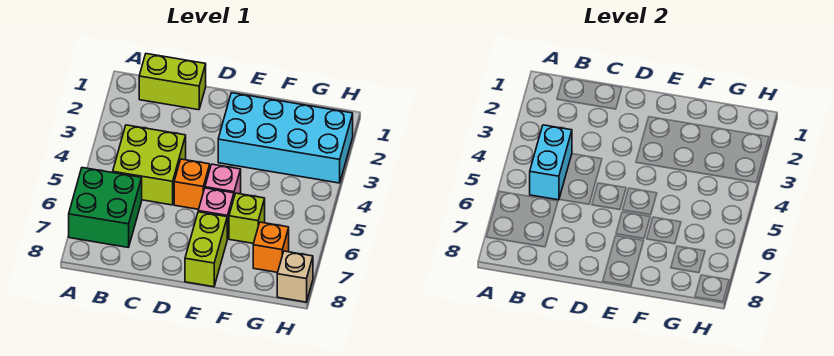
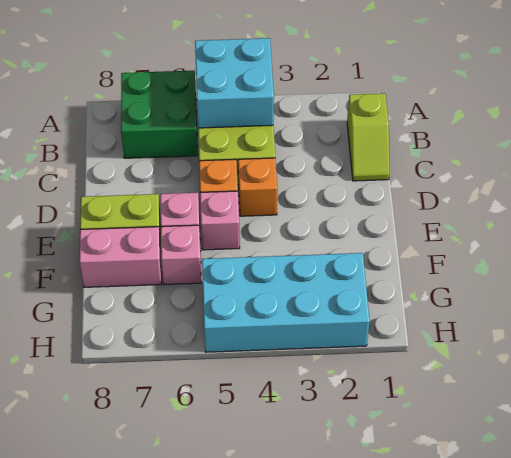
lime 1x2 brick [139,54,206,110] -> lime 1x2 slope [347,93,389,181]
cyan 1x2 brick [530,125,572,200] -> cyan 2x2 brick [195,38,274,128]
cyan 2x4 brick [218,93,353,183] -> cyan 2x4 brick turned to [202,253,370,352]
lime 1x1 brick [229,193,265,243] -> pink 1x1 brick [161,225,201,284]
none -> pink 1x2 brick [80,227,162,287]
orange 1x1 brick [253,222,289,272] -> orange 1x1 brick moved to [238,158,277,216]
tan 1x1 brick [277,251,313,302] -> none

